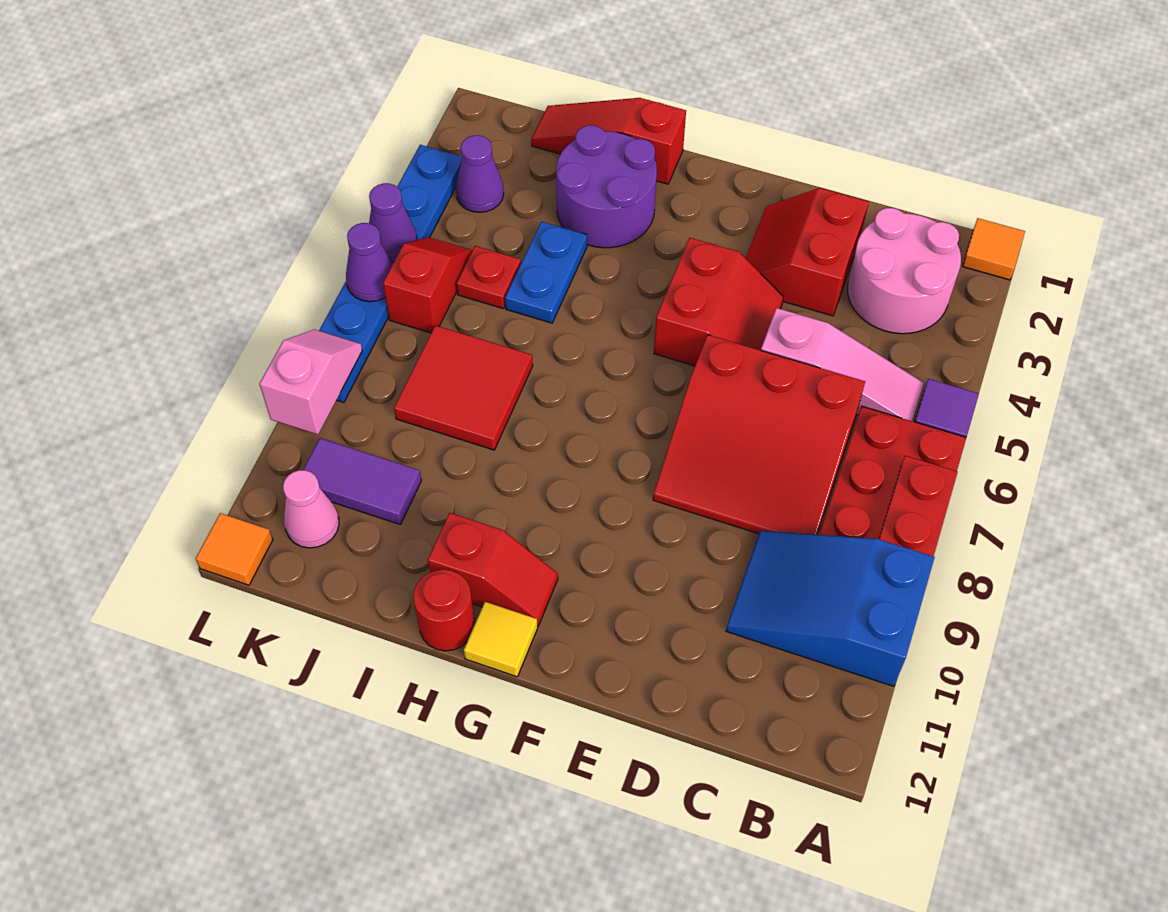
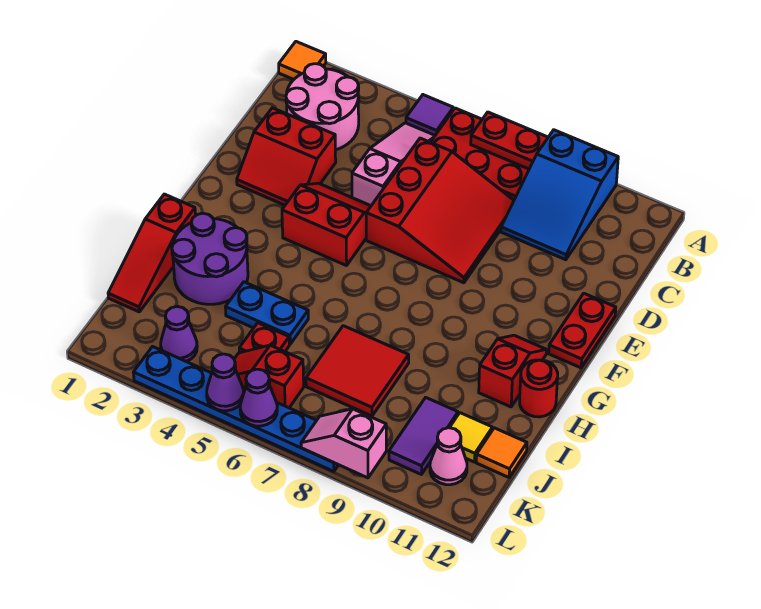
none -> red 1x2 plate [549,293,616,368]
yellow 1x1 tile [464,602,538,677] -> yellow 1x1 tile moved to [450,413,492,462]
orange 1x1 tile [196,513,273,585] -> orange 1x1 tile moved to [476,428,527,477]

